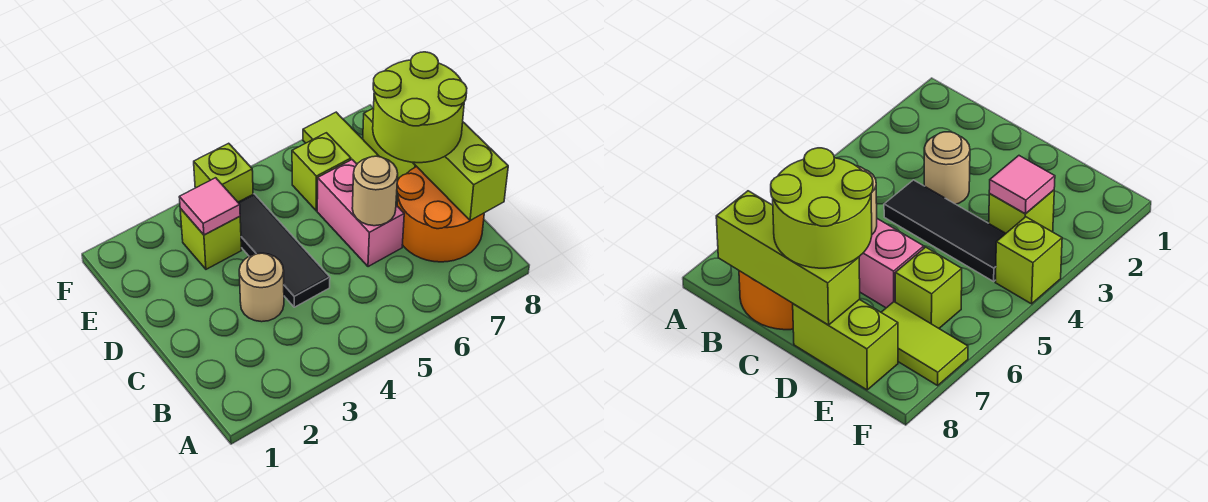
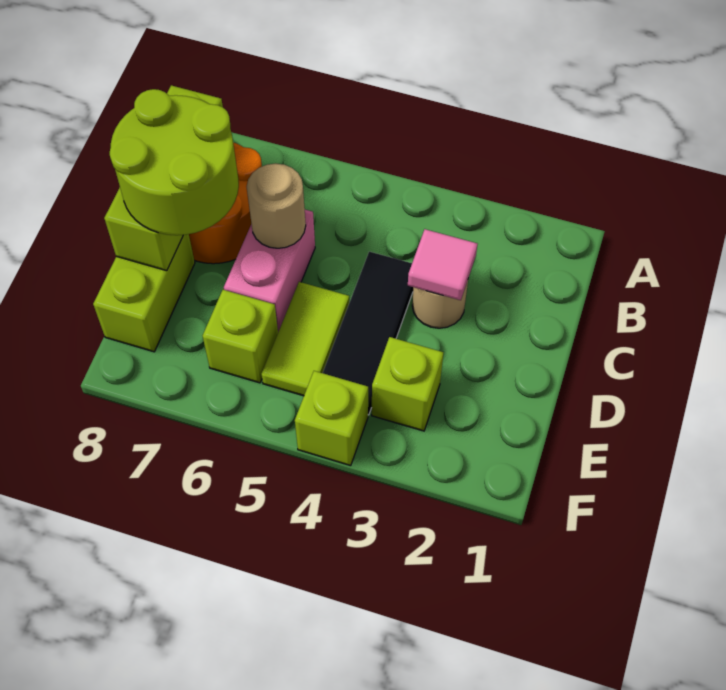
pink 1x1 tile [179,178,240,235] -> pink 1x1 tile moved to [408,229,477,300]
lime 1x2 tile [303,112,379,164] -> lime 1x2 tile moved to [262,282,349,396]

